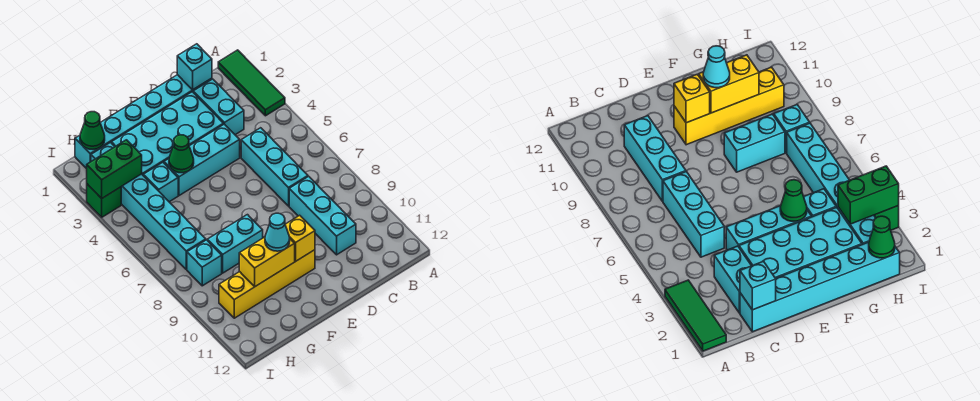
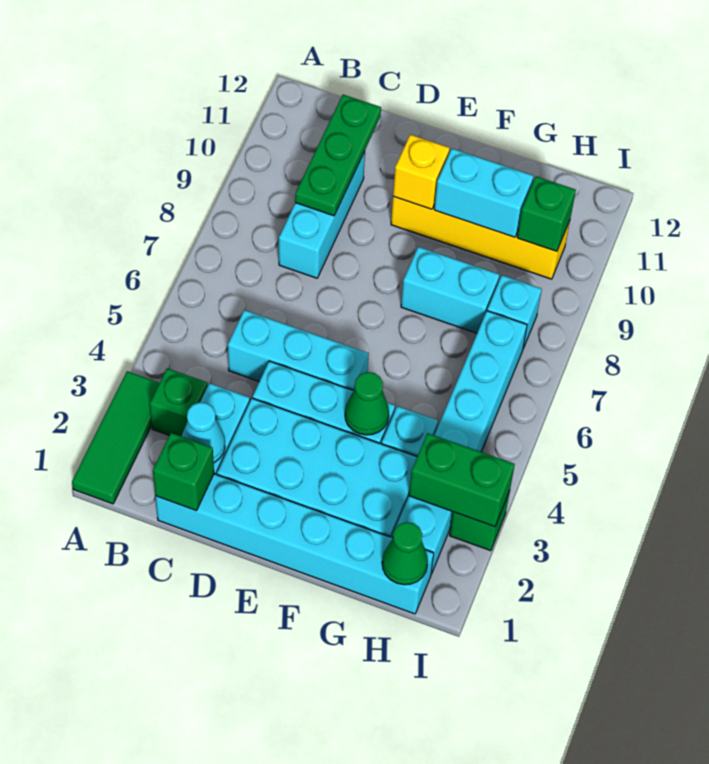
none -> green 1x1 brick [150,368,207,436]
cyan 1x1 brick [177,44,212,90] -> green 1x1 brick [153,433,214,511]
cyan 1x3 brick [241,128,308,206] -> cyan 1x3 brick turned to [228,310,369,391]
none -> green 1x3 plate [295,95,381,216]
yellow 1x2 brick [239,237,295,286] -> cyan 1x2 brick [434,149,533,237]
cyan 1x1 cone [265,213,290,251] -> cyan 1x1 cone moved to [182,402,225,463]
none -> green 1x1 brick [517,176,576,251]

